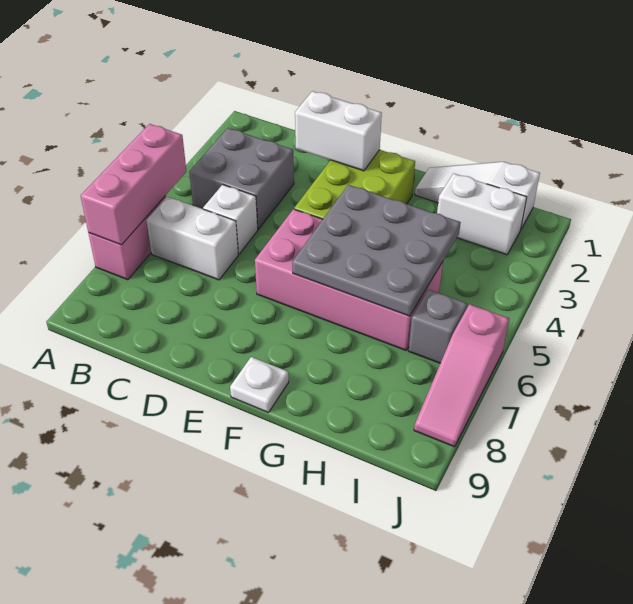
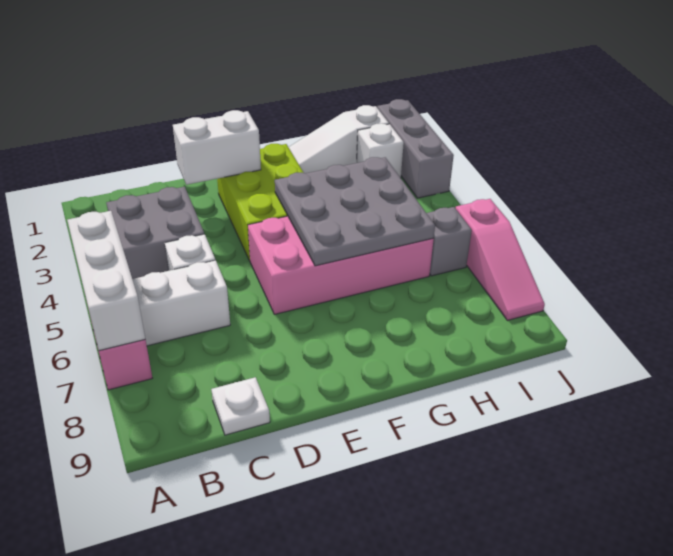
pink 1x3 brick [81,124,187,245] -> white 1x3 brick [67,211,145,351]
white 1x1 plate [230,357,289,413] -> white 1x1 plate moved to [211,377,270,435]
white 1x2 brick [437,173,527,255] -> white 1x1 brick [357,123,404,178]
none -> grey 1x3 brick [377,99,454,198]

